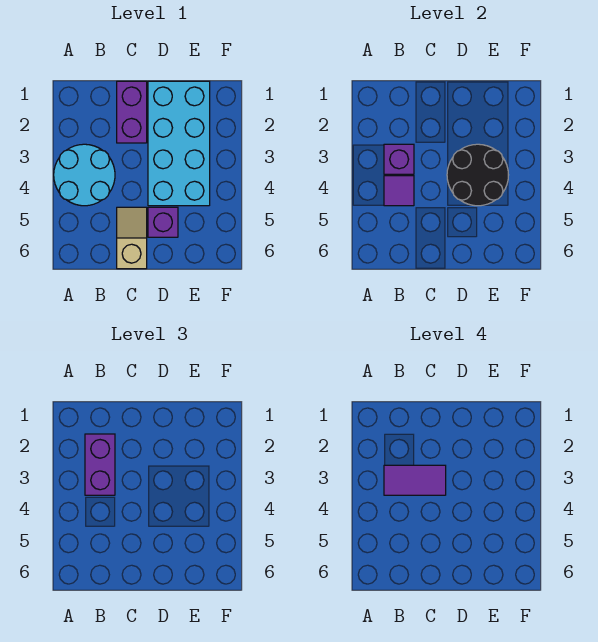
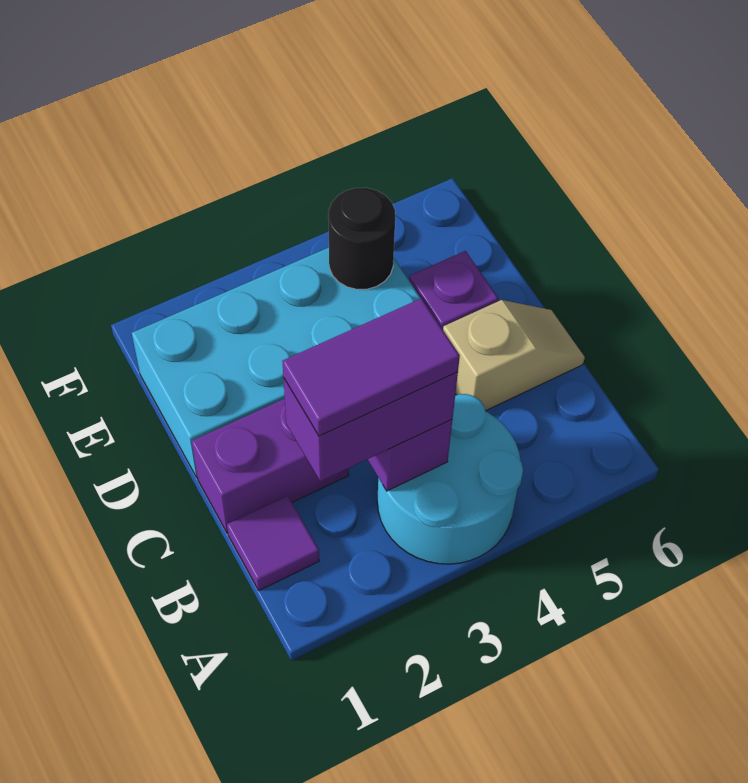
purple 1x2 tile [384,465,446,495] -> purple 1x2 tile turned to [282,298,460,436]
purple 1x1 tile [384,176,414,206] -> purple 1x1 tile moved to [227,496,319,591]
tan 1x2 slope [117,207,147,269] -> tan 1x2 slope turned to [443,300,585,411]
black 2x2 round brick [447,144,508,206] -> black 1x1 round brick [328,188,395,289]

